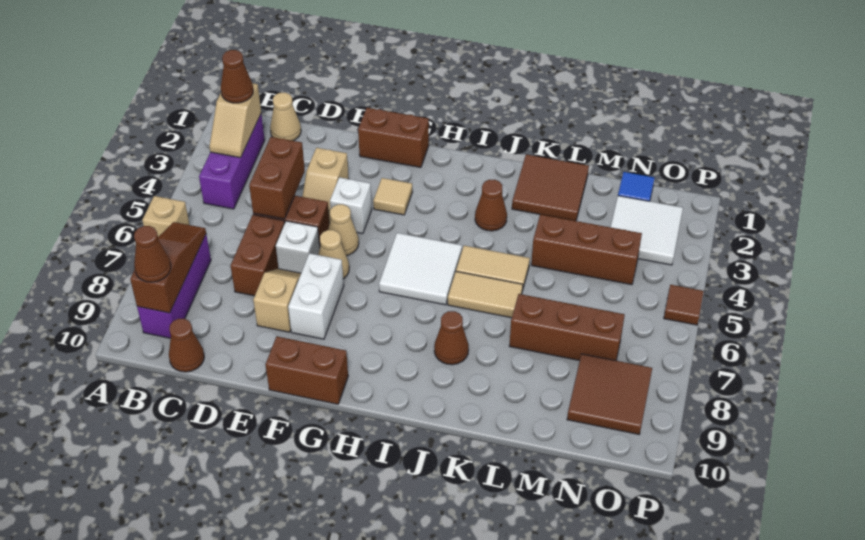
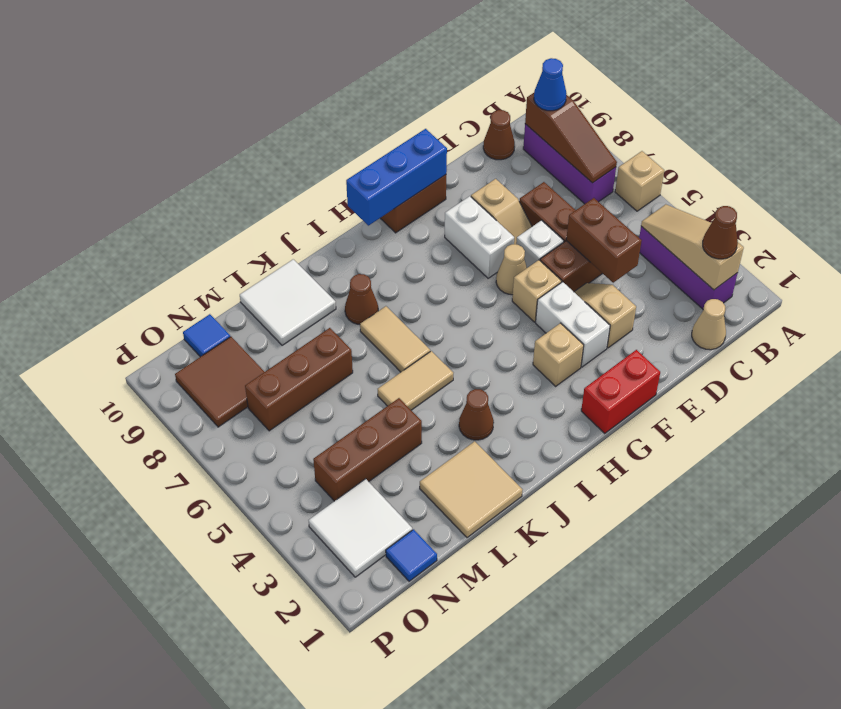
tan 1x2 slope [209,83,261,158] -> tan 1x3 slope [641,204,744,290]
brown 1x1 cone [134,226,171,282] -> blue 1x1 cone [534,58,567,111]
brown 1x2 brick [358,108,429,168] -> red 1x2 brick [581,350,660,433]
white 1x1 brick [330,177,372,234] -> white 1x2 brick [536,282,610,367]
tan 1x1 cone [328,204,359,256] -> tan 1x1 brick [512,260,562,322]
none -> blue 1x3 brick [346,129,447,226]
tan 1x1 tile [373,178,413,215] -> tan 1x1 brick [533,323,584,386]
white 2x2 tile [379,233,462,305] -> white 2x2 tile moved to [240,259,336,345]
tan 1x2 tile [448,272,523,318] -> tan 1x2 tile turned to [360,306,430,372]
brown 2x2 tile [512,155,589,221] -> tan 2x2 tile [420,441,522,538]
none -> blue 1x1 tile [183,314,230,357]
brown 1x1 tile [664,285,704,325] -> none

